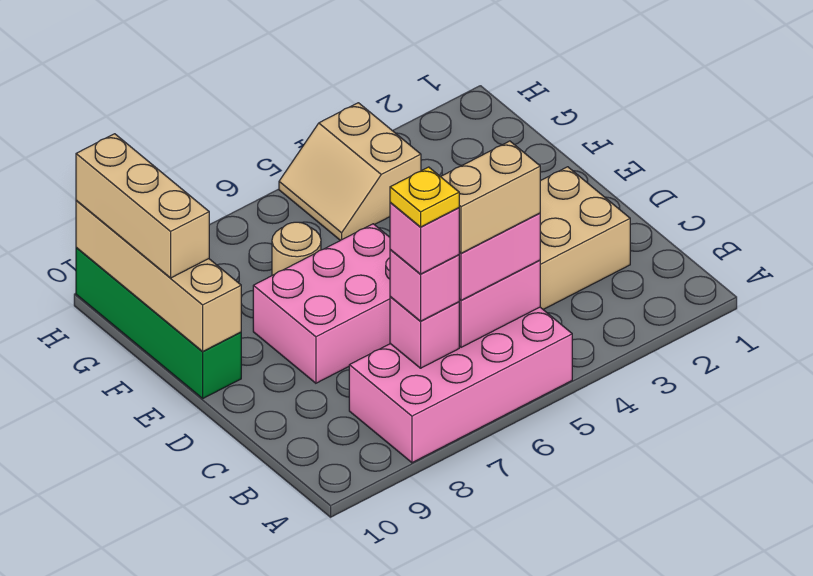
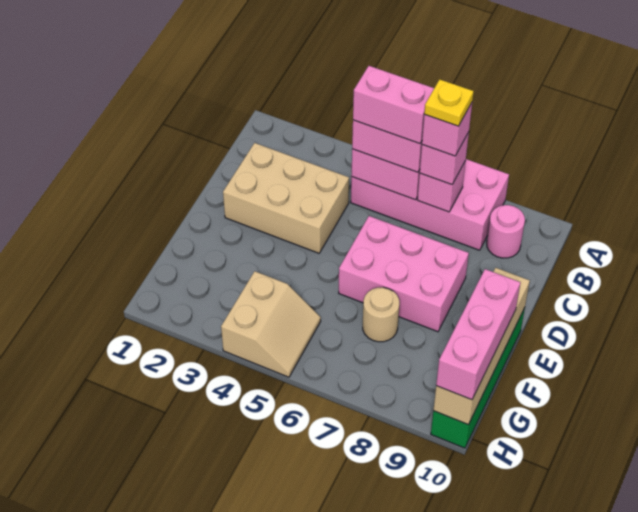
tan 1x2 brick [441,141,540,253] -> pink 1x2 brick [353,66,434,144]
none -> pink 1x1 round brick [487,205,525,258]
tan 1x3 brick [76,134,209,278] -> pink 1x3 brick [436,269,520,400]

